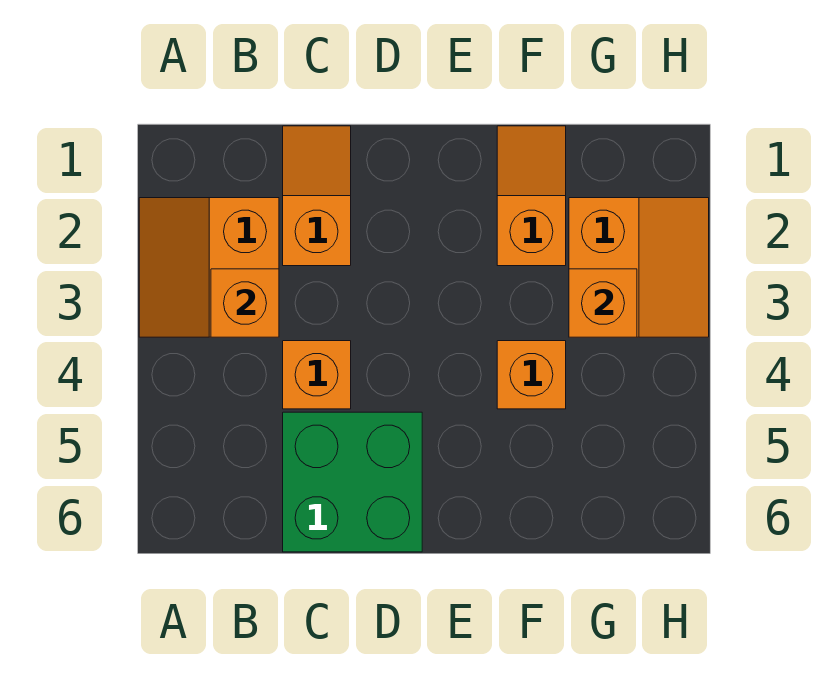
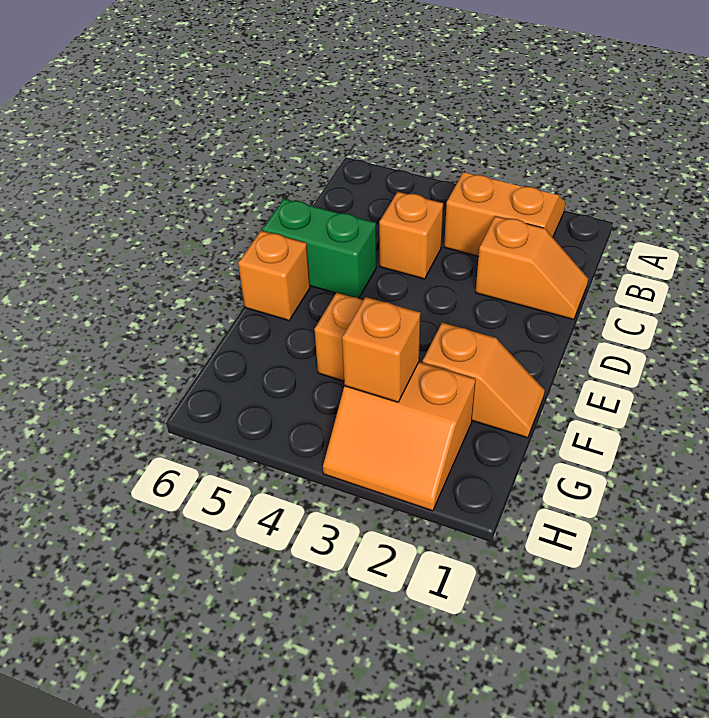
orange 1x1 brick [211,269,279,337] -> orange 1x1 brick moved to [238,231,310,321]
green 2x2 brick [283,412,422,552] -> green 1x2 brick [262,199,377,298]

